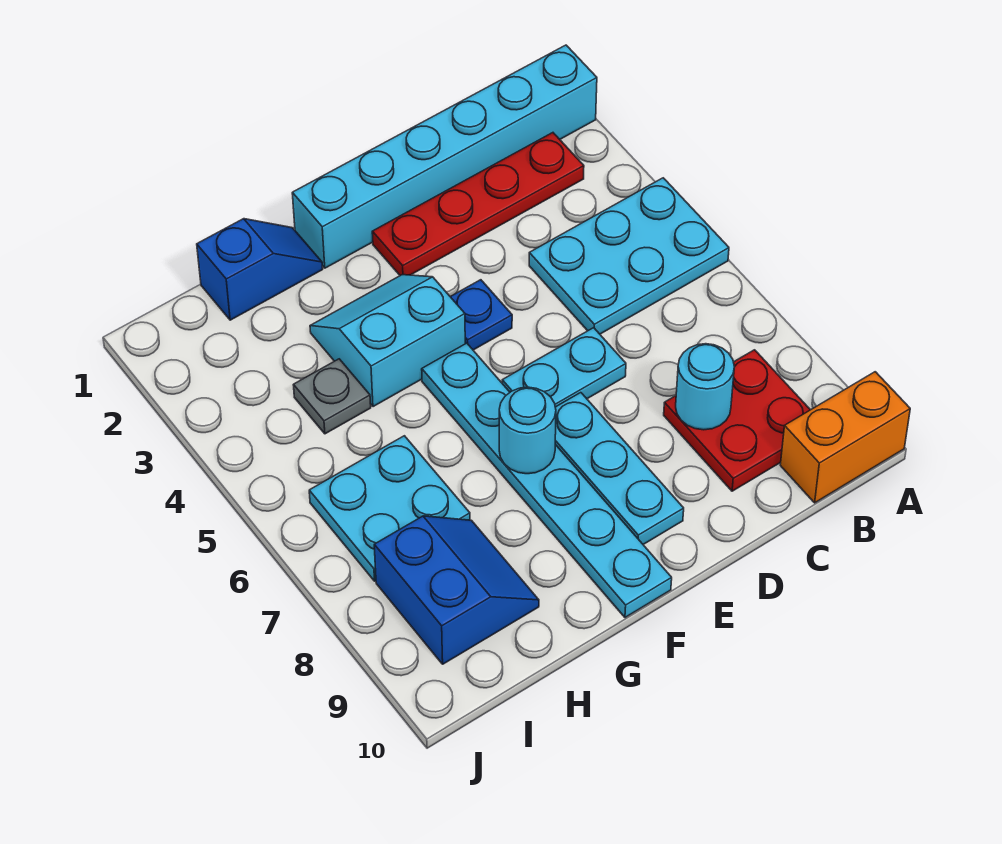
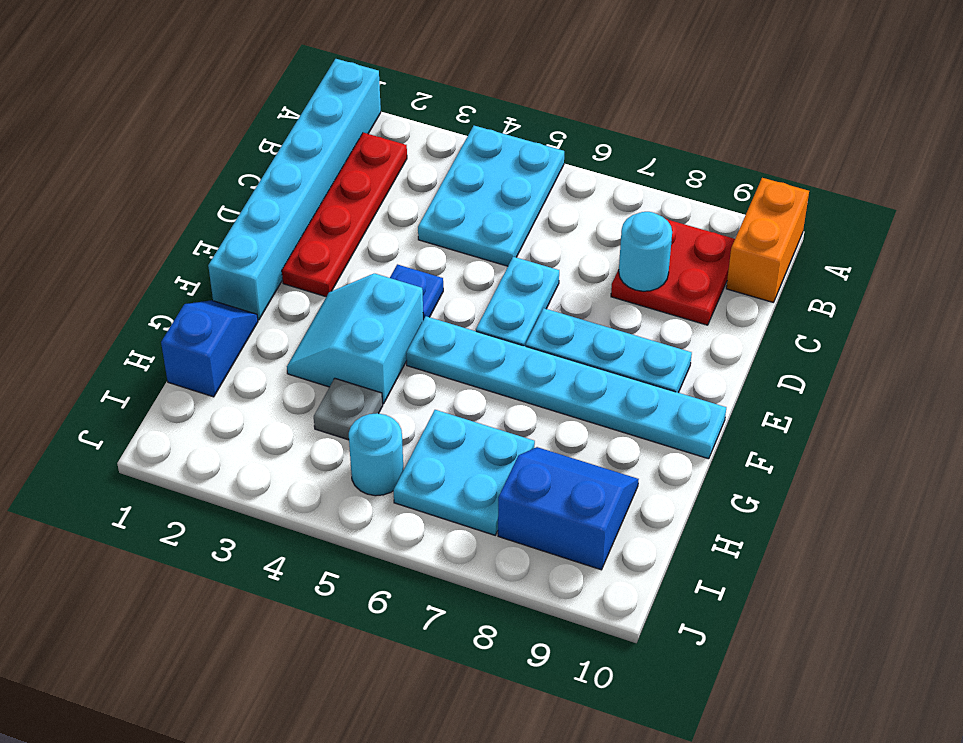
cyan 1x1 round brick [499,387,556,474] -> cyan 1x1 round brick moved to [349,413,404,496]

